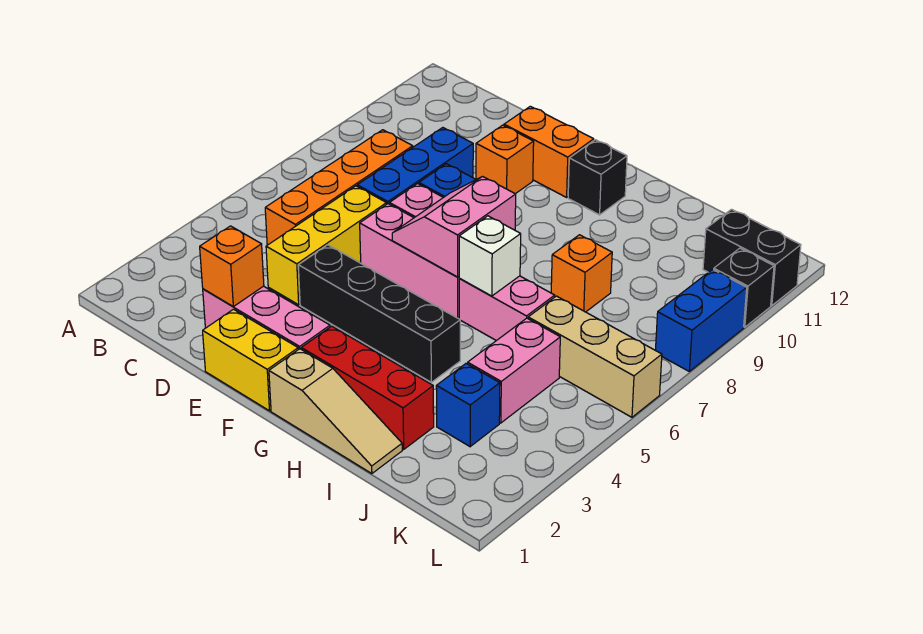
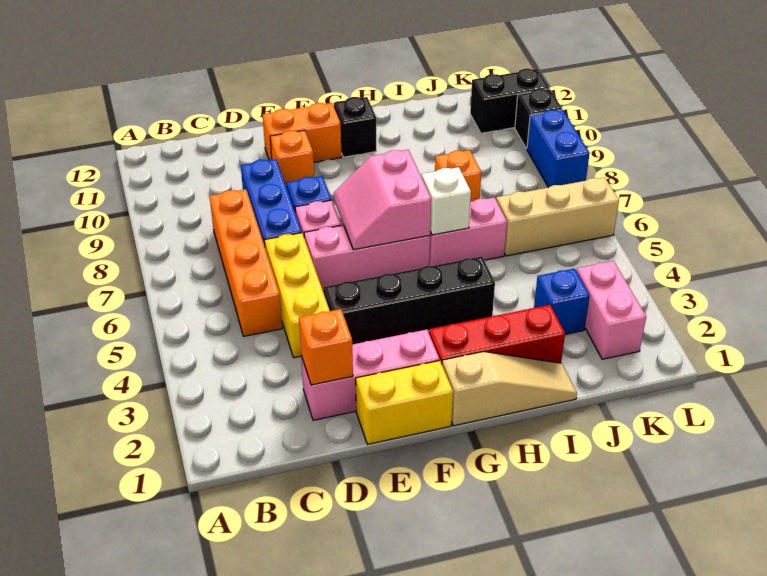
pink 1x2 brick [468,318,560,423] -> pink 1x2 brick moved to [576,261,646,359]

